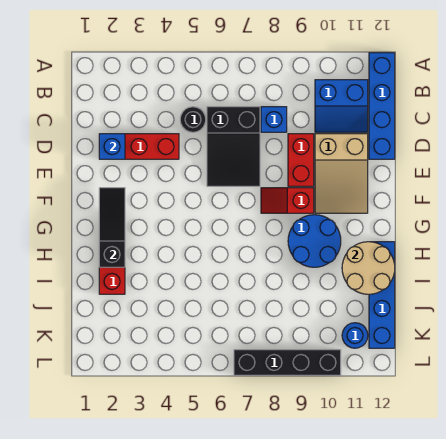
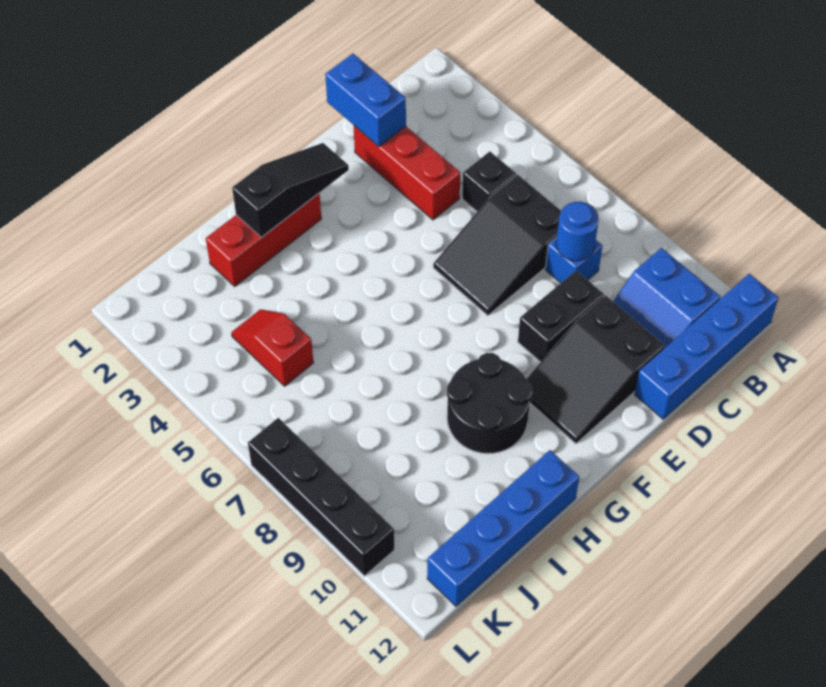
black 1x1 round brick [180,107,206,132] -> black 1x1 brick [462,151,516,212]
blue 1x1 brick [99,134,125,159] -> blue 1x2 brick [325,54,406,146]
red 1x2 brick [288,134,314,186] -> black 1x2 brick [518,271,604,362]
tan 2x3 slope [315,134,368,213] -> black 2x3 slope [526,296,665,444]
red 1x2 slope [261,188,314,213] -> red 1x2 slope moved to [231,309,313,386]
blue 2x2 round brick [288,215,341,267] -> black 2x2 round brick [447,353,532,454]
tan 2x2 round brick [342,242,395,294] -> none
blue 1x1 round brick [342,323,368,348] -> blue 1x1 round brick moved to [556,202,599,261]

